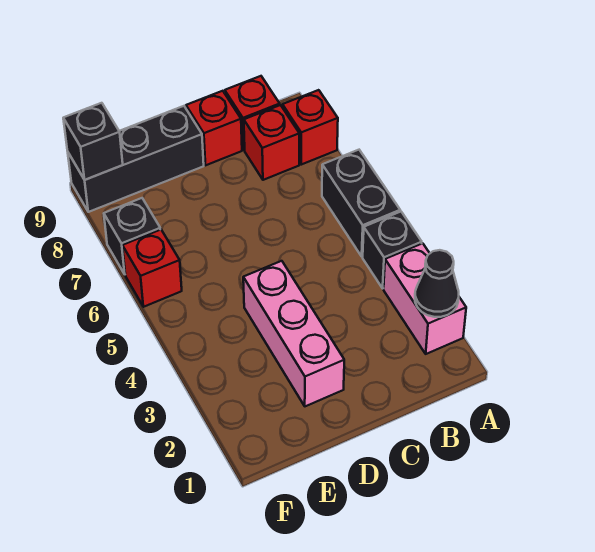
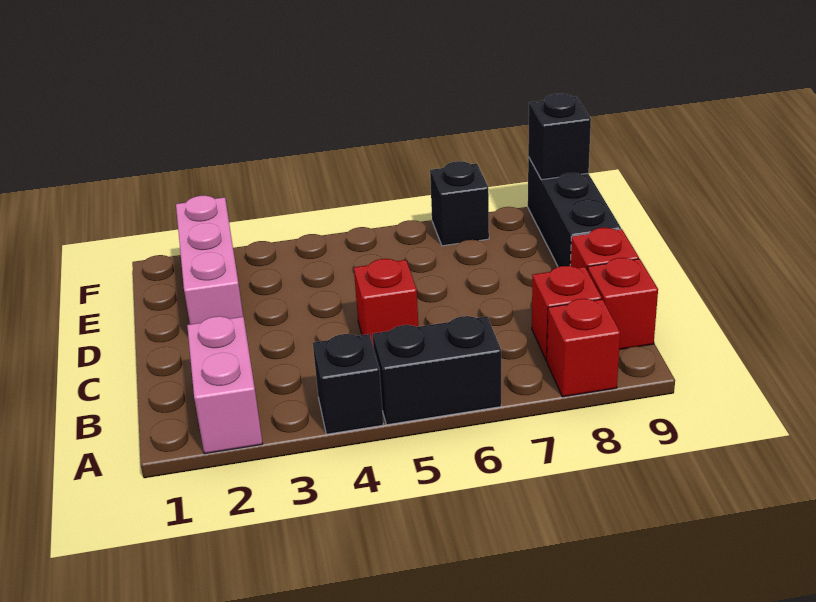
pink 1x2 brick [384,243,466,354] -> pink 1x2 brick turned to [187,316,263,454]
black 1x1 cone [415,250,459,317] -> none
pink 1x3 brick [243,261,344,406] -> pink 1x3 brick turned to [176,196,243,324]
red 1x1 brick [122,230,182,307] -> red 1x1 brick moved to [354,259,418,344]

